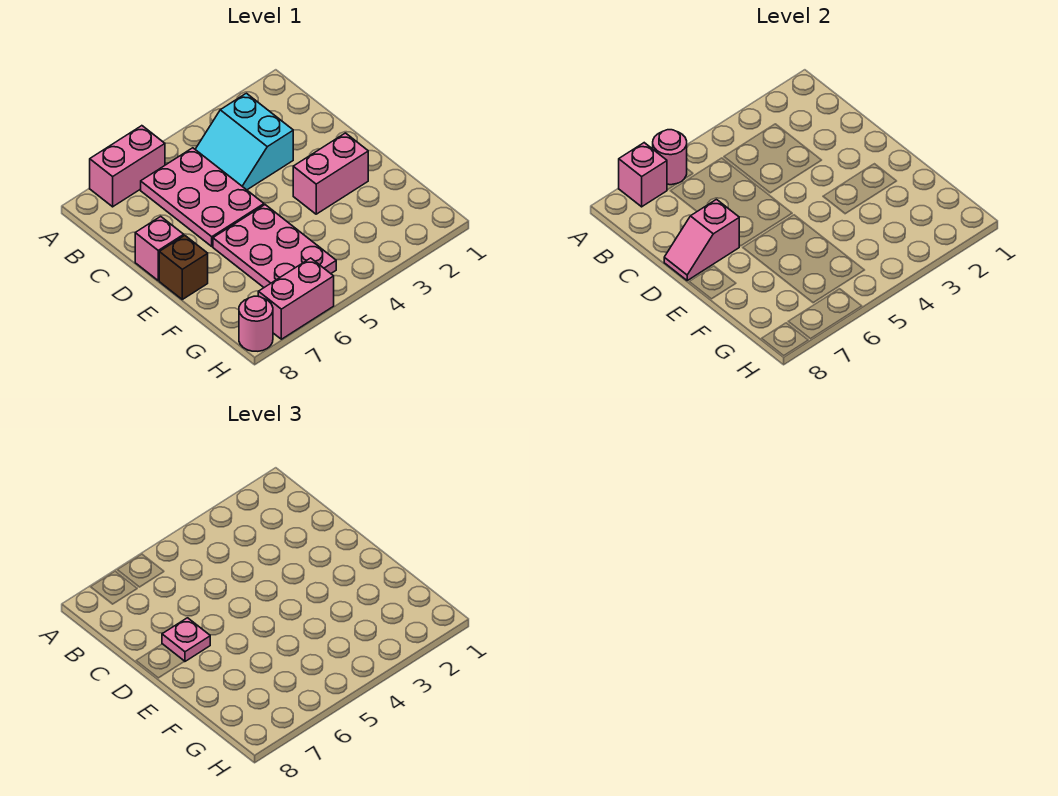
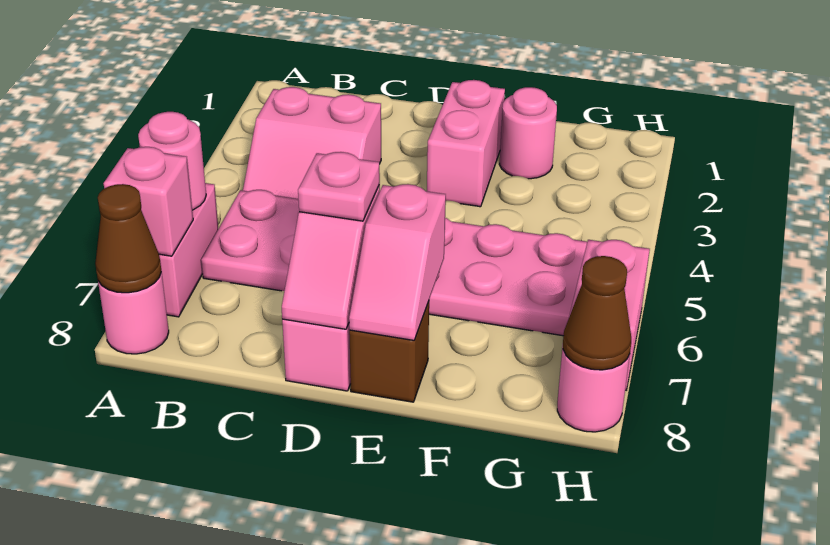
none -> pink 1x1 round brick [98,272,169,354]
none -> brown 1x1 cone [95,184,161,293]
cyan 2x2 slope [195,93,293,190] -> pink 2x2 slope [243,87,381,199]
none -> pink 1x2 slope [349,184,446,340]
none -> pink 1x1 round brick [499,87,557,179]
none -> brown 1x1 cone [563,256,631,370]

